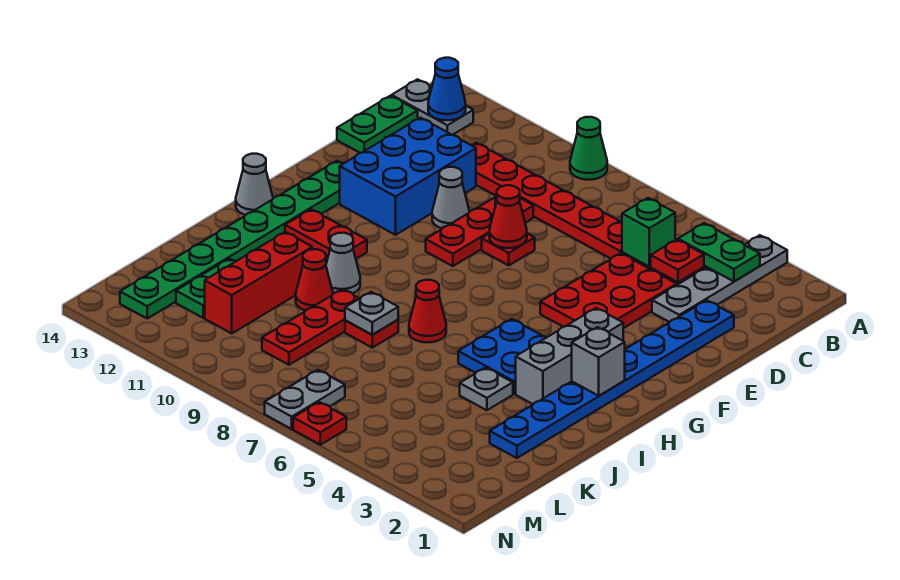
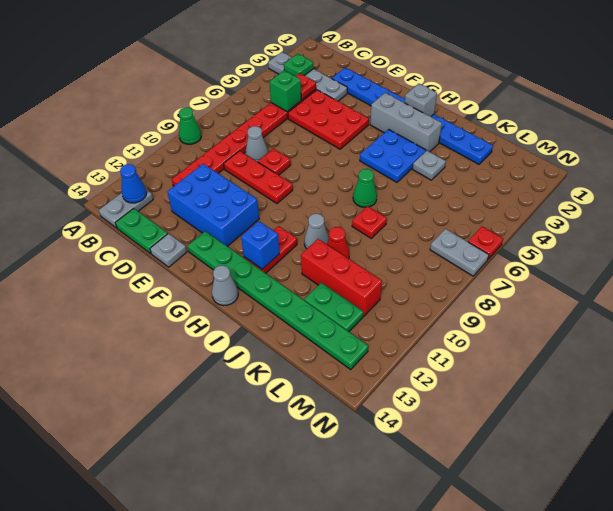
green 1x2 plate [678,223,760,281] -> green 1x1 plate [284,54,314,76]
red 1x1 cone [490,185,527,248] -> none
grey 1x1 cone [432,167,469,228] -> grey 1x1 cone moved to [246,126,268,162]
none -> blue 1x1 brick [241,221,280,269]
red 1x1 cone [409,280,446,343] -> green 1x1 cone [353,169,377,207]
grey 1x1 plate [345,292,398,335] -> grey 1x1 plate moved to [150,234,187,267]
red 1x3 plate [262,289,359,365] -> none

